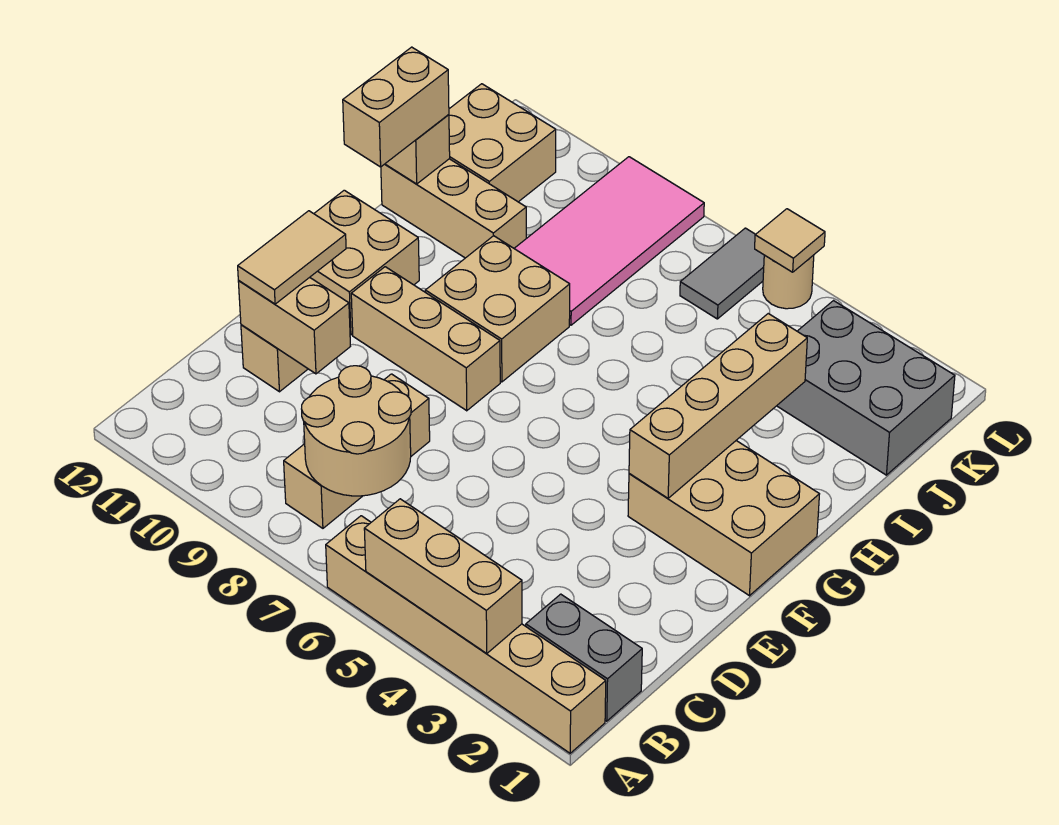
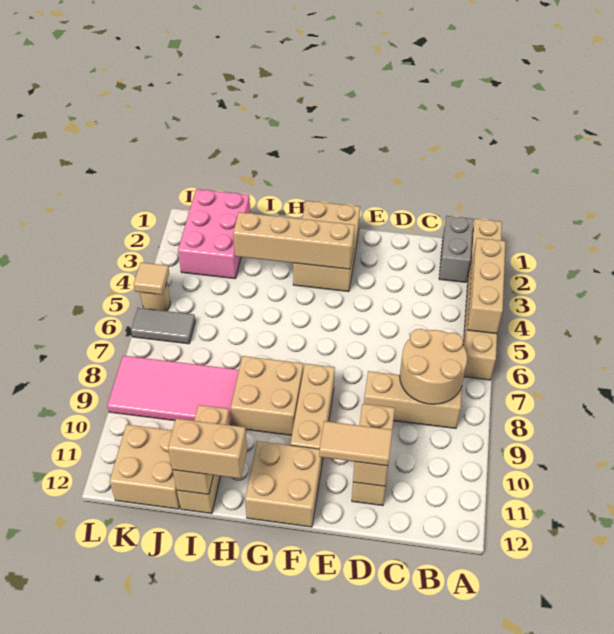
grey 2x3 brick [777,301,955,475] -> pink 2x3 brick [178,189,250,279]

